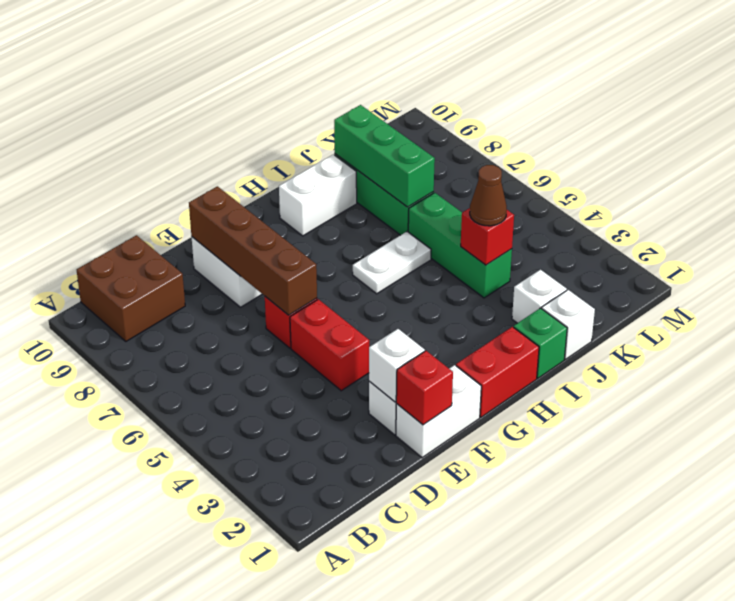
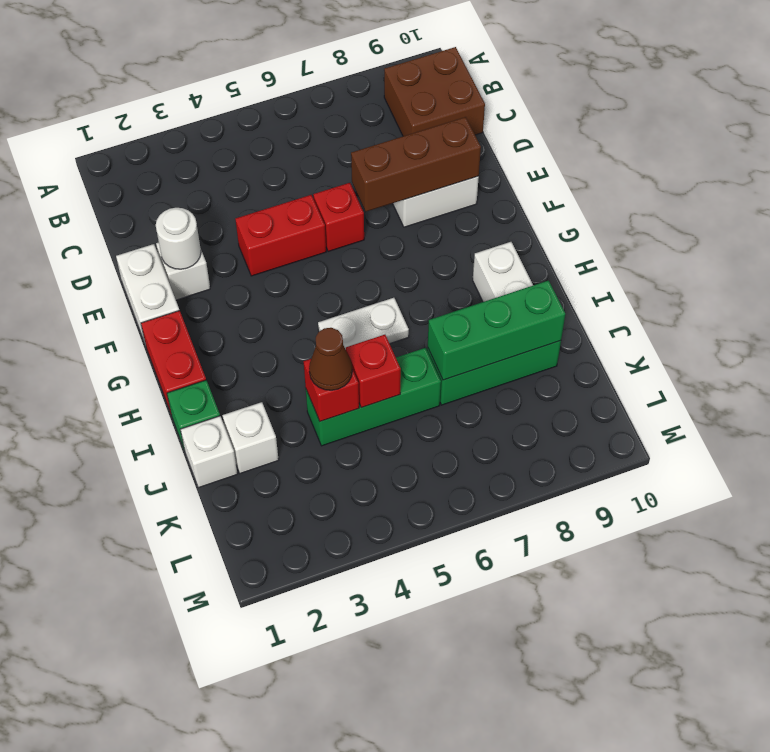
red 1x1 brick [396,351,453,425] -> red 1x1 brick moved to [346,335,401,408]
white 1x1 brick [369,329,425,402] -> white 1x1 round brick [156,208,201,269]
brown 1x4 brick [189,186,317,315] -> brown 1x3 brick [351,117,481,212]
white 1x2 plate [353,232,431,294] -> white 1x2 plate turned to [318,298,409,349]

